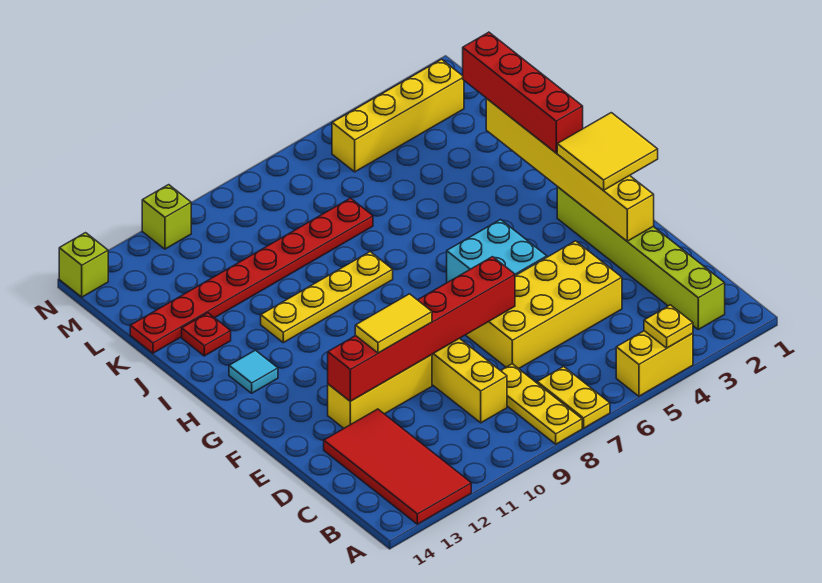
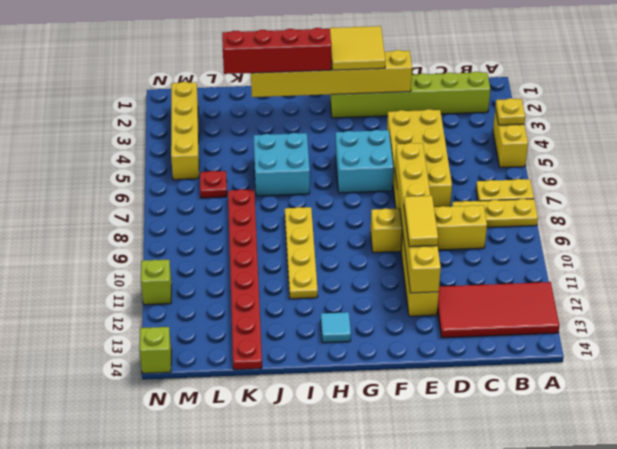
red 1x6 brick [328,257,515,401] -> yellow 1x6 brick [395,143,441,293]
none -> cyan 2x2 brick [254,133,310,196]
red 1x1 plate [182,313,231,356] -> red 1x1 plate moved to [200,171,227,198]

